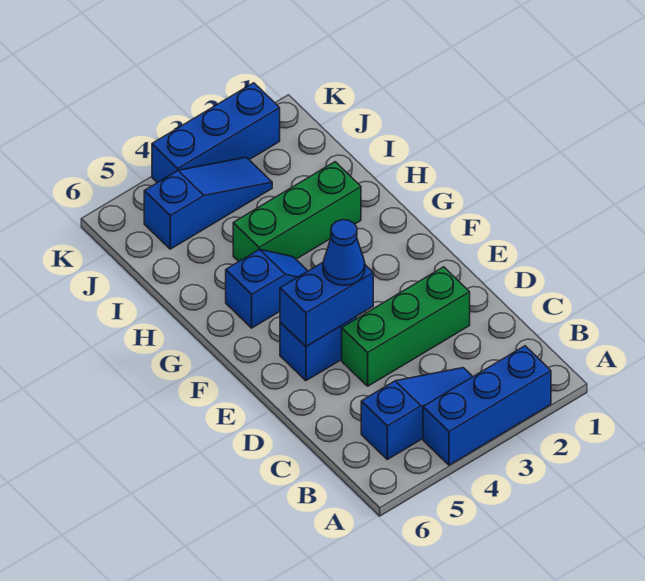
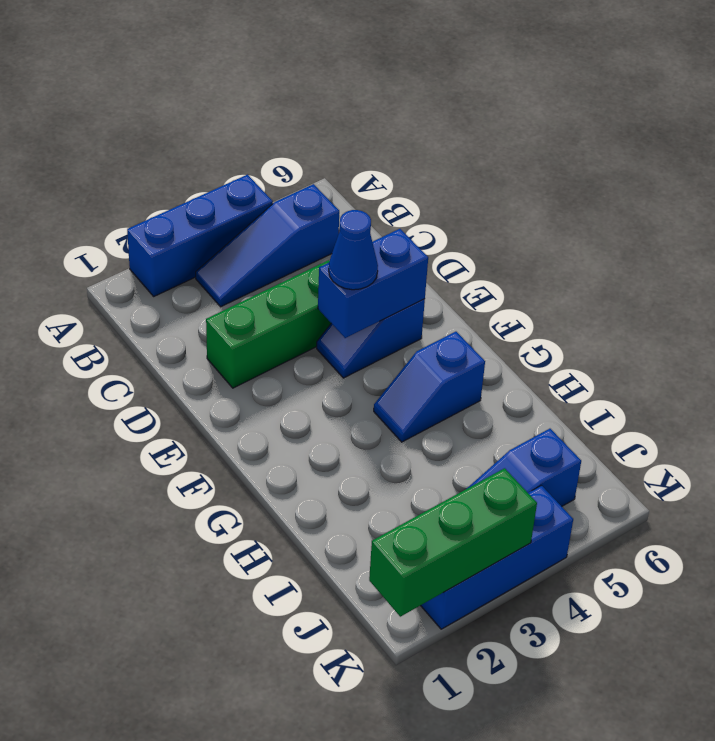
green 1x3 brick [233,162,361,261] -> green 1x3 brick moved to [369,468,537,617]

